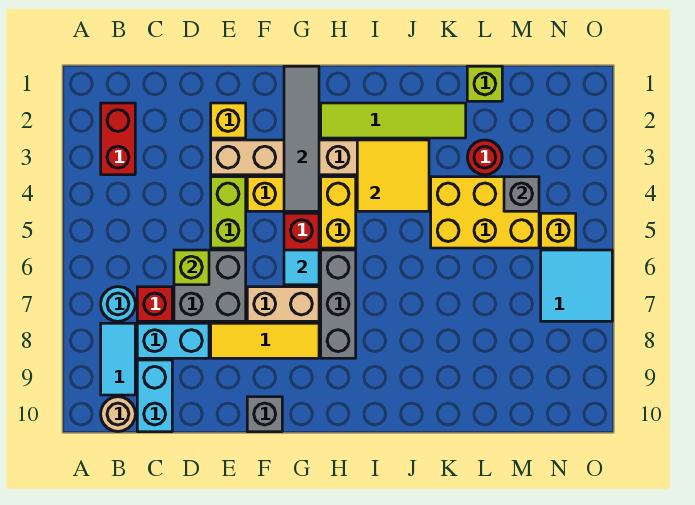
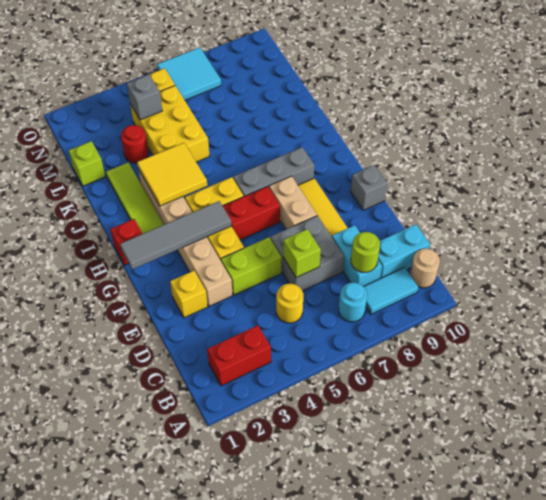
none -> yellow 1x1 round brick [276,284,303,323]
red 1x1 brick [137,287,172,321] -> red 1x1 brick moved to [110,219,142,265]
none -> lime 1x1 round brick [351,232,380,272]
cyan 1x1 tile [284,250,319,285] -> none

